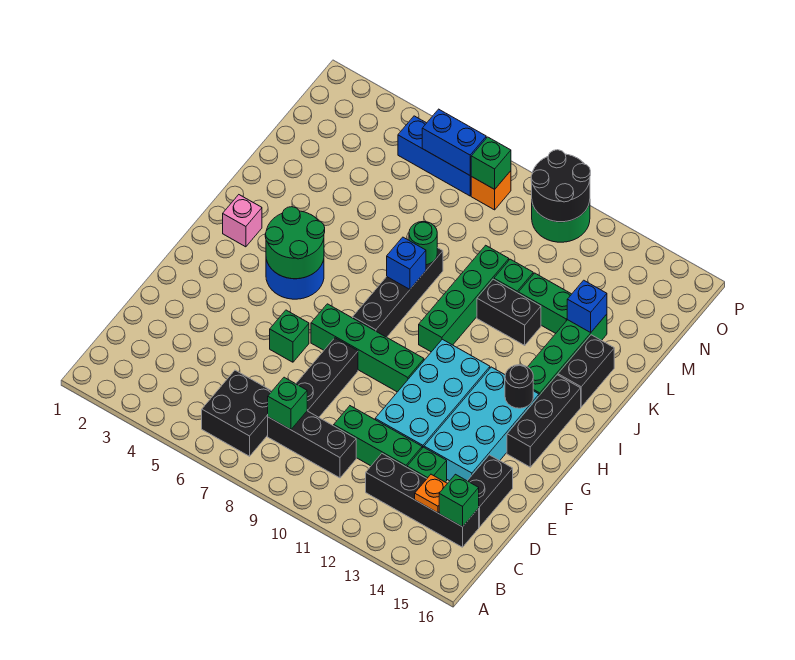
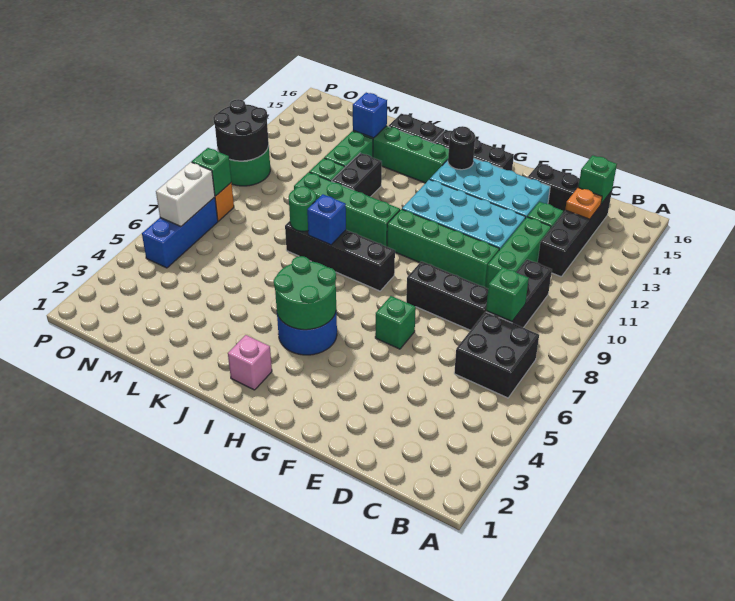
green 1x4 brick [311,304,424,392] -> green 1x4 brick turned to [387,209,499,288]
blue 1x2 brick [422,109,486,175] -> white 1x2 brick [156,162,215,226]

